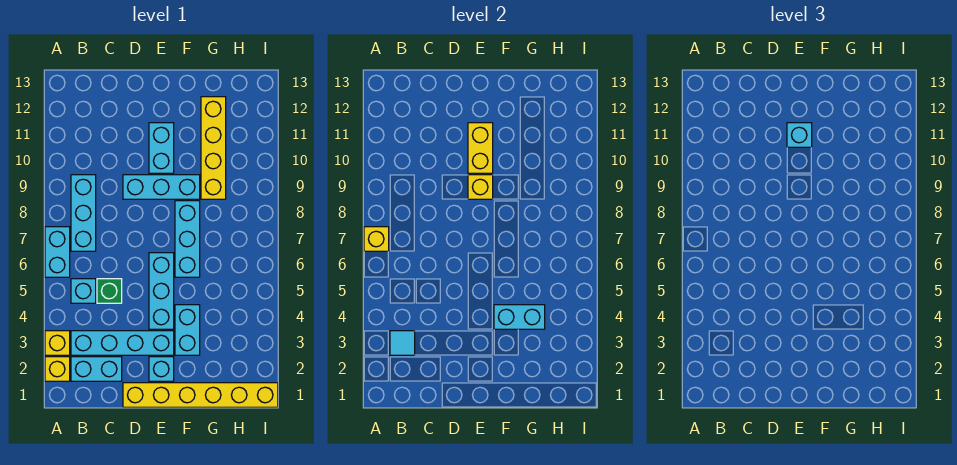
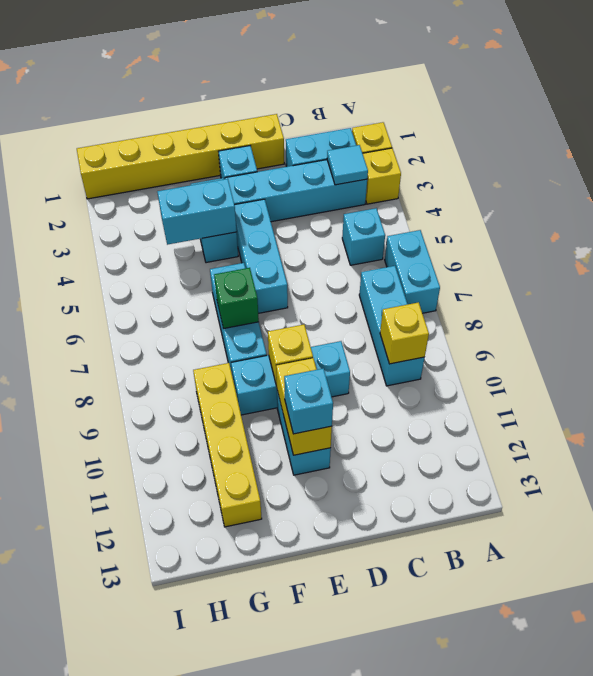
yellow 1x1 brick [364,227,389,251] -> yellow 1x1 brick moved to [380,302,429,364]
green 1x1 brick [97,279,122,303] -> green 1x1 brick moved to [214,268,259,329]

